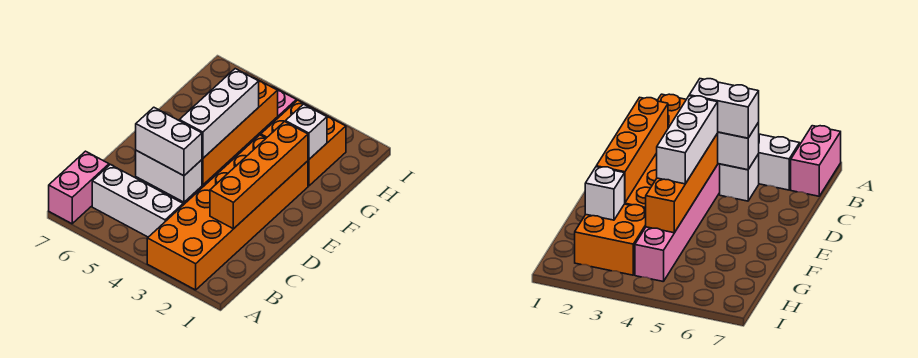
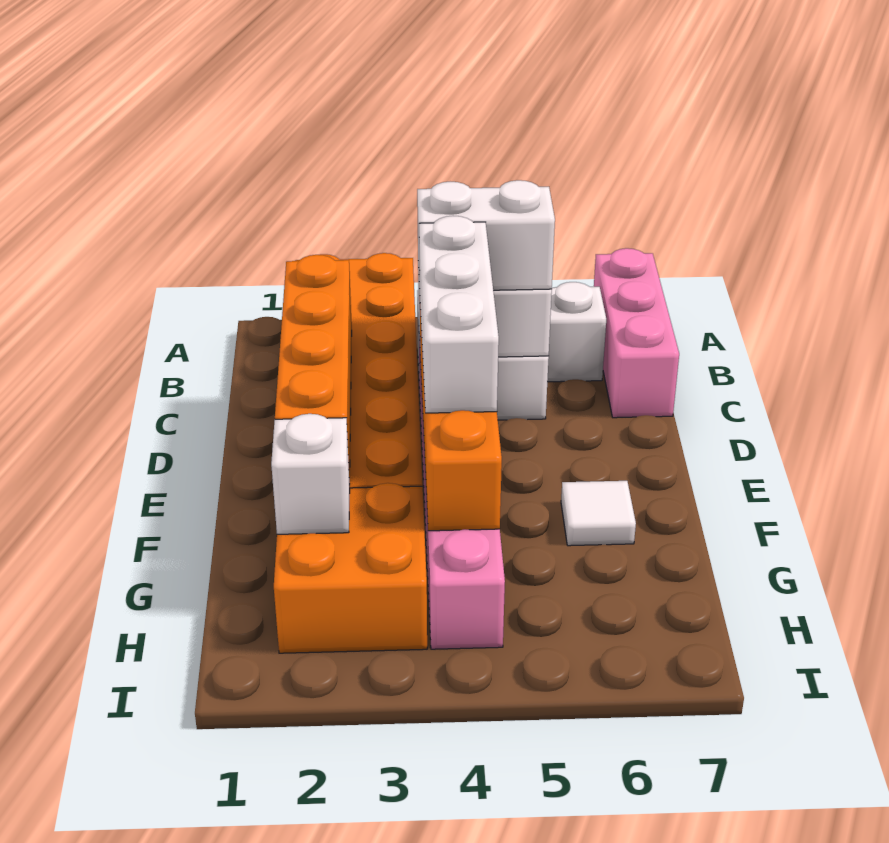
pink 1x2 brick [49,151,109,224] -> pink 1x3 brick [594,248,679,418]
none -> white 1x1 tile [561,481,636,546]

